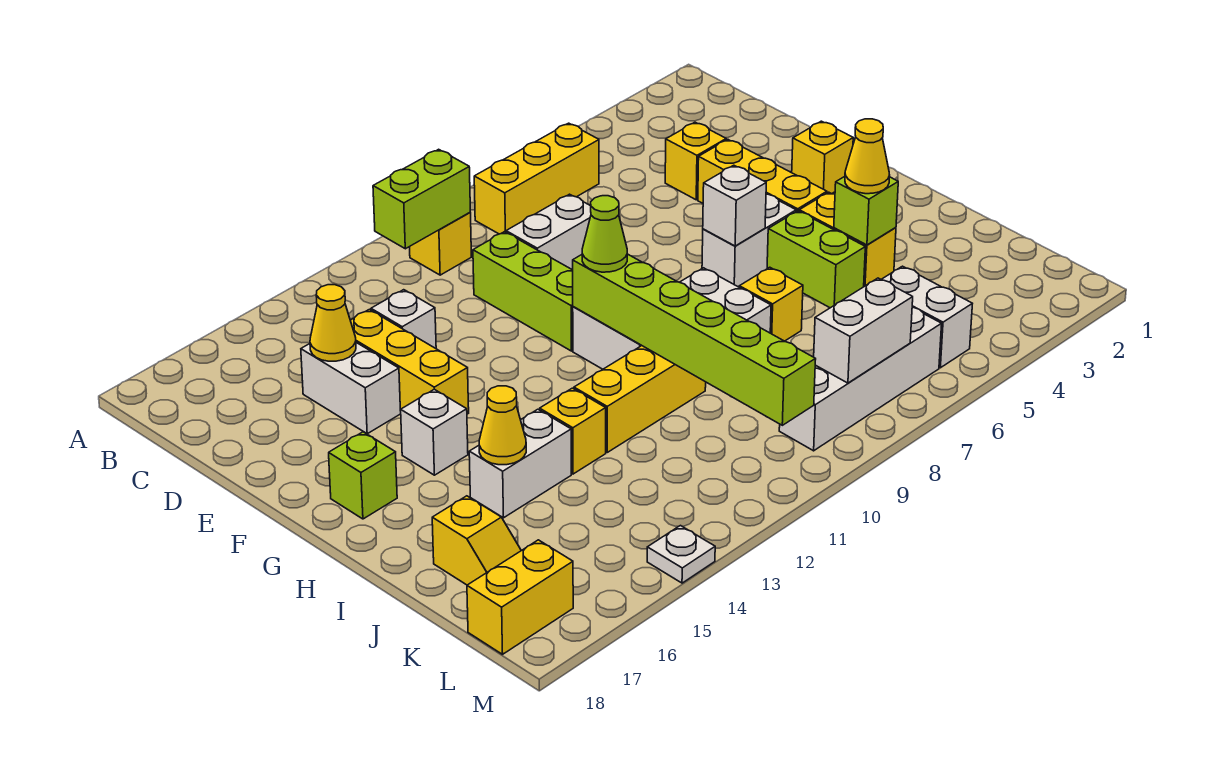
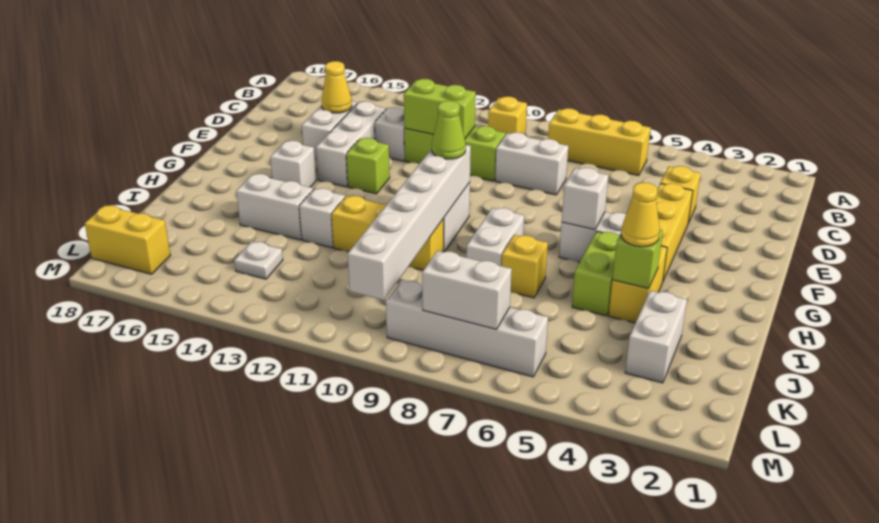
lime 1x2 brick [373,149,470,249] -> lime 1x2 brick moved to [404,79,476,139]
lime 1x3 brick [473,232,573,351] -> lime 1x3 brick turned to [404,126,506,181]
yellow 1x3 brick [350,309,469,414] -> white 1x3 brick [316,101,386,187]
yellow 1x1 brick [792,121,853,194] -> none
lime 1x6 brick [573,254,816,425] -> white 1x6 brick [348,145,471,300]
lime 1x1 brick [329,432,397,519] -> lime 1x1 brick moved to [346,138,390,194]
yellow 1x1 brick [540,388,606,474] -> white 1x1 brick [299,188,345,248]
yellow 1x1 cone [479,386,526,465] -> none
yellow 1x2 slope [432,496,521,585] -> none
white 1x2 brick [881,266,972,368] -> white 1x2 brick moved to [625,291,687,383]
white 1x1 plate [647,526,715,583] -> white 1x1 plate moved to [234,241,283,279]

